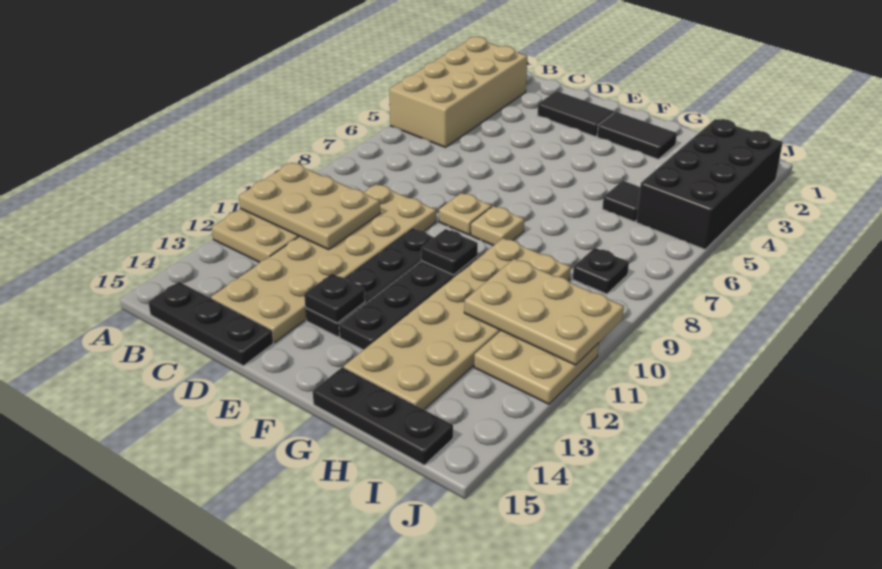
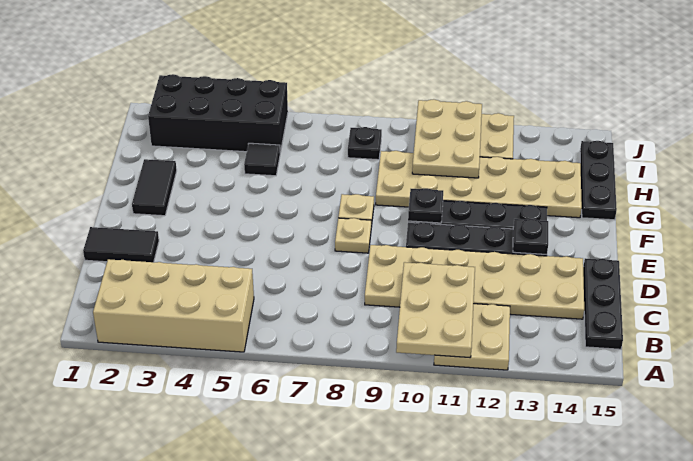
black 1x2 tile [537,91,614,137] -> black 1x2 tile turned to [83,227,159,262]

